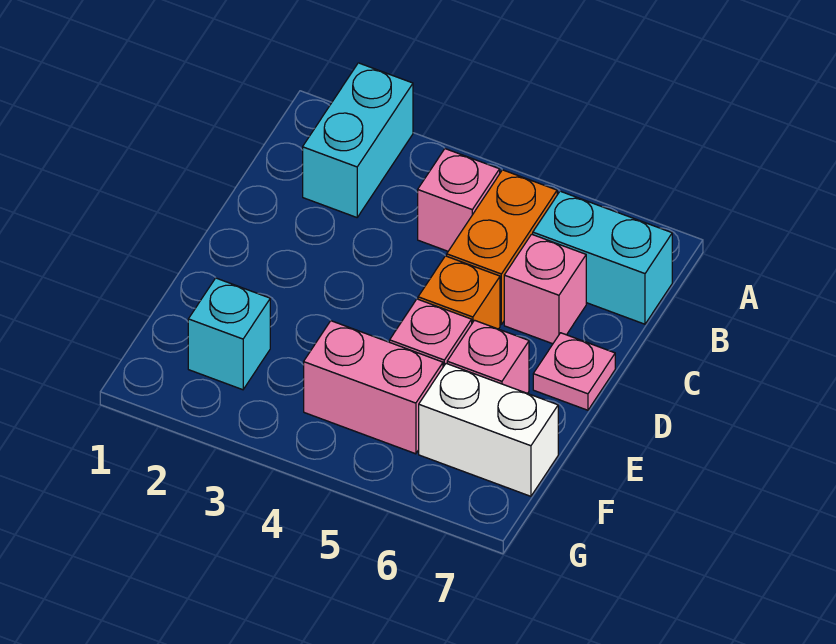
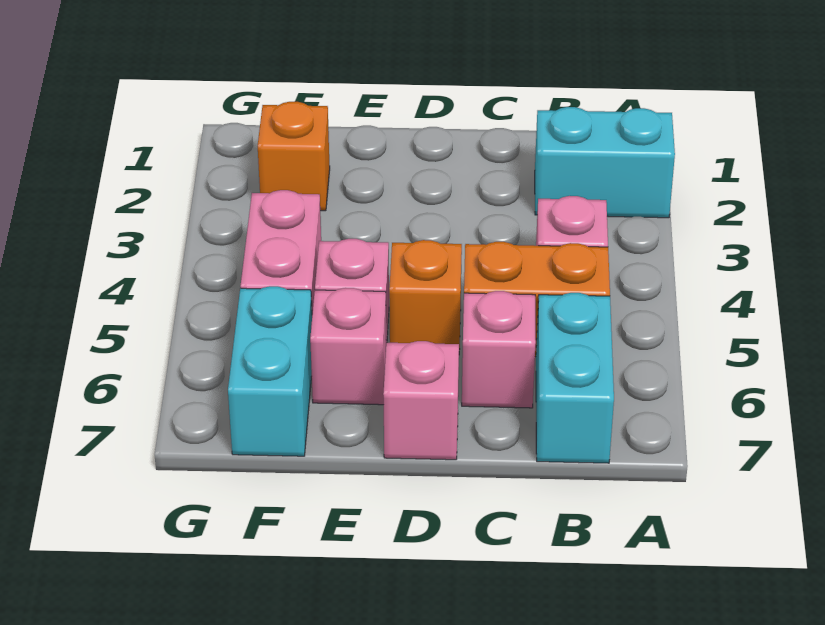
pink 1x1 plate [533,333,615,410] -> pink 1x1 brick [383,341,459,460]
cyan 1x1 brick [188,278,270,390] -> orange 1x1 brick [258,102,330,211]
white 1x2 brick [419,364,558,496] -> cyan 1x2 brick [228,286,312,456]

